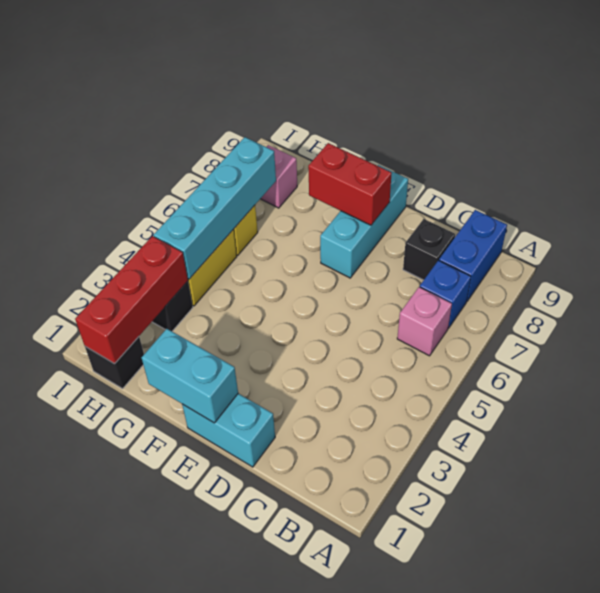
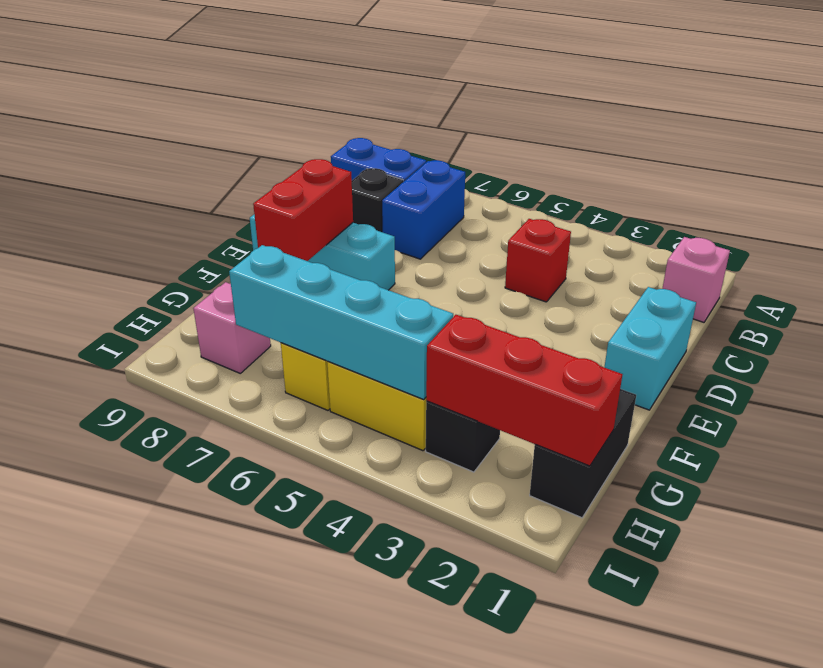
pink 1x1 brick [397,287,452,356] -> pink 1x1 brick moved to [662,237,730,322]
blue 1x1 brick [420,260,471,328] -> blue 1x2 brick [382,160,465,259]
none -> red 1x1 brick [505,219,571,302]
cyan 1x2 brick [141,329,238,423] -> none
black 1x1 brick [85,337,144,389] -> black 1x2 brick [530,389,636,518]

